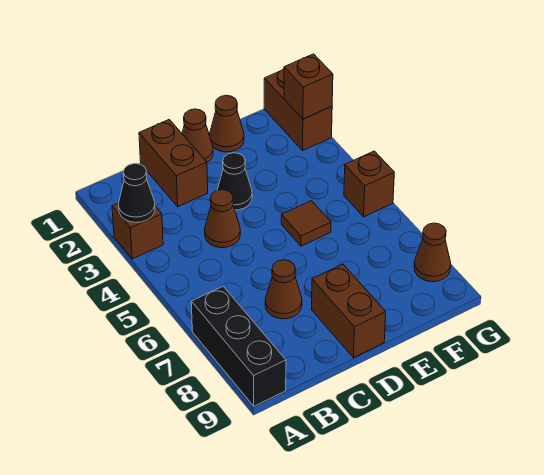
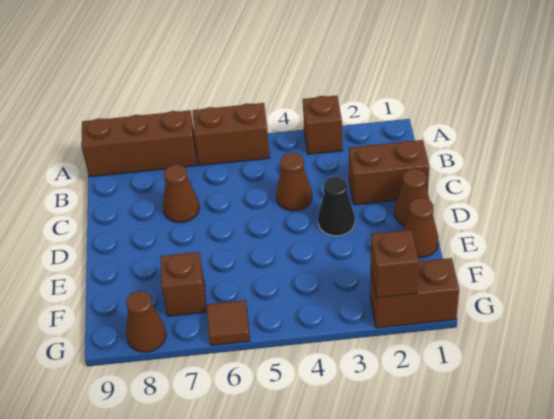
black 1x1 cone [119,164,155,223] -> none
black 1x3 brick [191,286,286,406] -> brown 1x3 brick [81,110,197,177]
brown 1x2 brick [312,264,386,358] -> brown 1x2 brick moved to [193,103,270,165]
brown 1x1 tile [281,201,331,246] -> brown 1x1 tile moved to [207,300,250,345]
brown 1x1 brick [344,151,394,217] -> brown 1x1 brick moved to [161,252,206,316]

